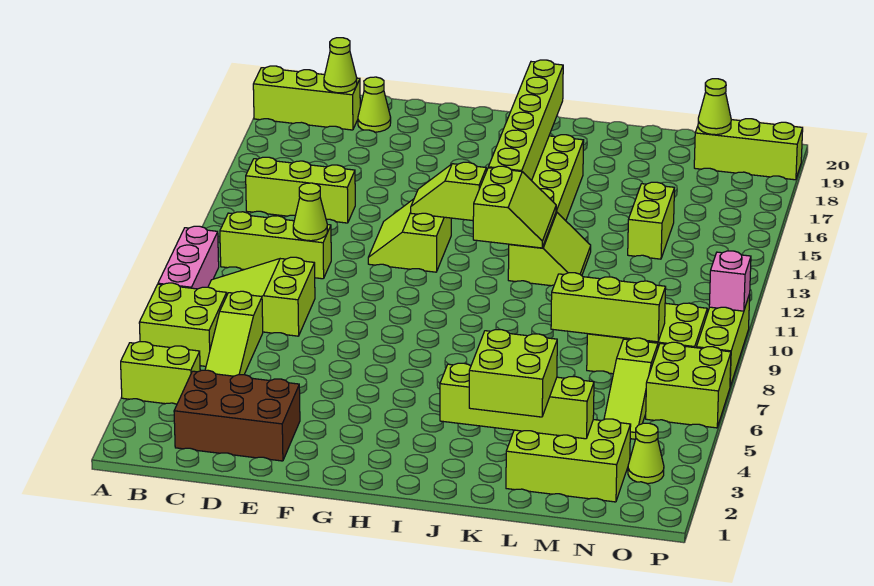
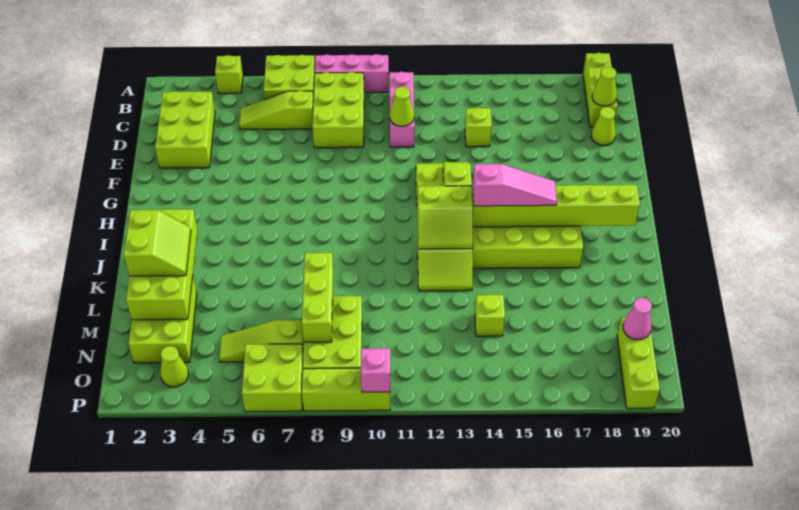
lime 1x2 brick [121,342,200,404] -> lime 1x1 brick [215,55,243,93]
lime 2x3 slope [208,257,315,336] -> lime 2x3 brick [313,72,364,148]
lime 1x3 brick [220,212,331,279] -> pink 1x3 brick [389,72,414,147]
lime 1x3 brick [246,157,355,223] -> lime 1x1 brick [465,108,492,147]
brown 2x3 brick [174,370,300,461] -> lime 2x3 brick [155,91,215,168]
none -> pink 1x3 slope [473,164,557,206]
lime 1x4 brick [440,363,594,439] -> lime 2x4 brick [126,209,197,320]
lime 2x2 brick [469,330,557,417] -> lime 2x2 slope [124,210,191,276]
lime 1x2 brick [628,182,674,259] -> lime 1x1 brick [475,295,505,336]
lime 1x1 cone [698,79,731,135] -> pink 1x1 cone [623,298,652,340]

